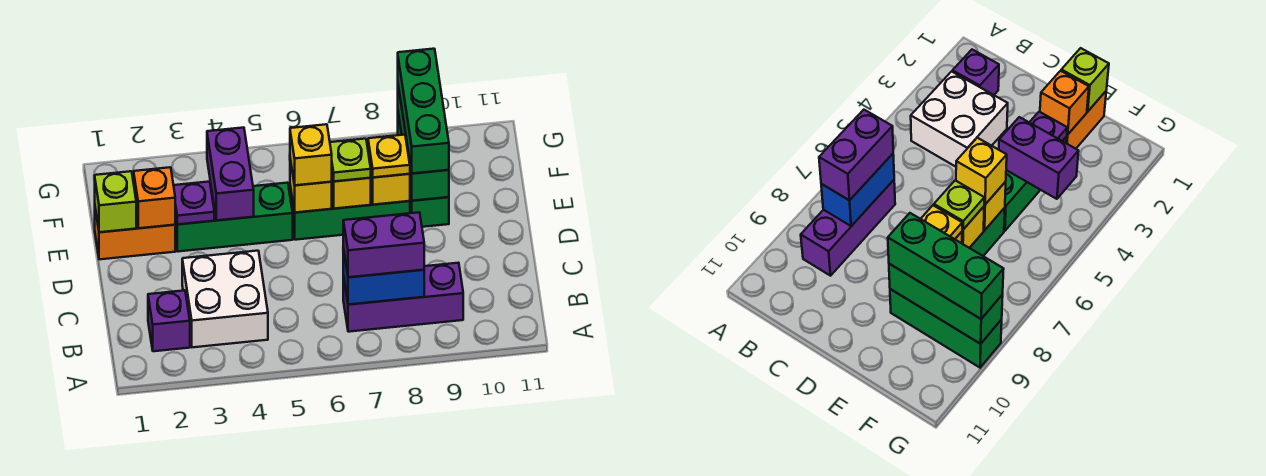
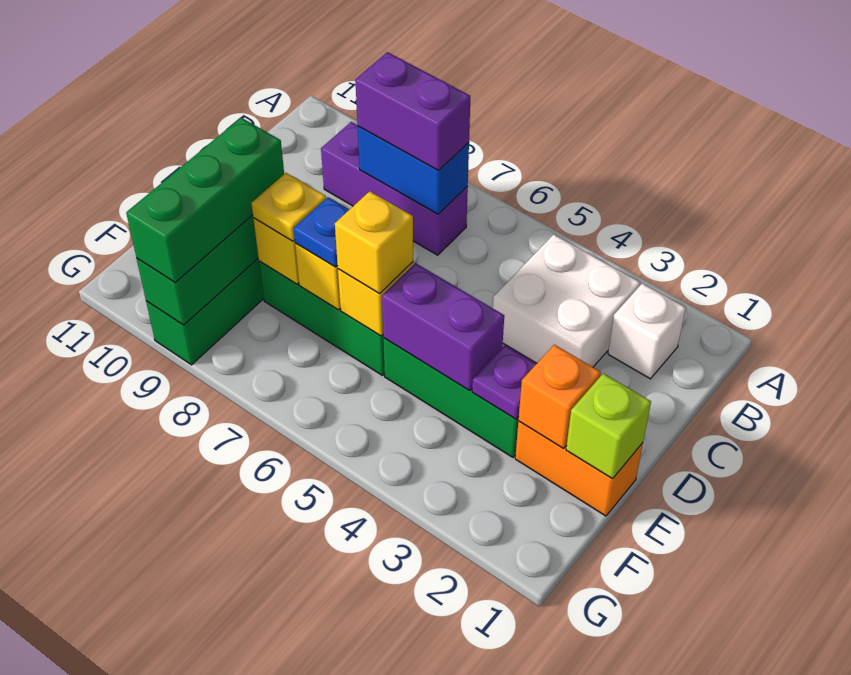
purple 1x1 brick [148,290,190,351] -> white 1x1 brick [608,283,686,379]
purple 1x2 brick [207,127,254,220] -> purple 1x2 brick turned to [382,263,504,391]
lime 1x1 plate [330,139,371,181] -> blue 1x1 plate [293,197,349,267]

